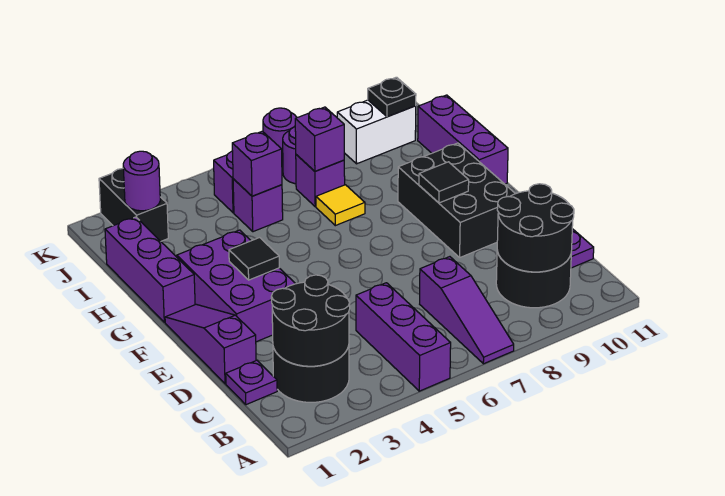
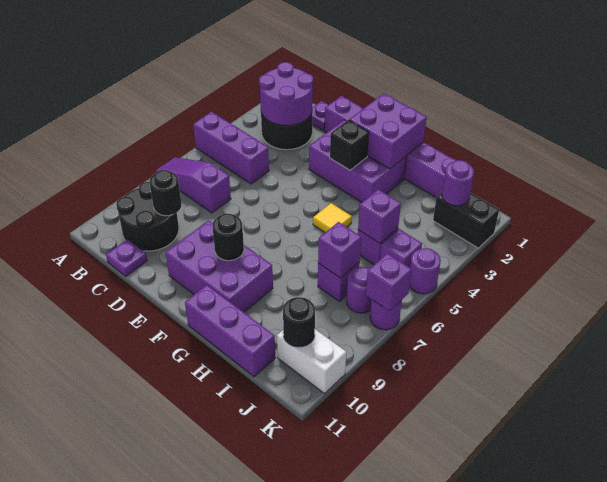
black 2x2 round brick [271,275,350,366] -> purple 2x2 round brick [259,62,313,125]
black 2x2 round brick [497,184,574,272] -> black 1x1 round brick [149,170,181,216]
black 2x3 brick [398,143,515,257] -> purple 2x3 brick [166,220,273,312]
none -> purple 2x2 brick [349,94,427,169]
black 1x1 tile [229,238,279,280] -> black 1x1 brick [330,120,369,170]
black 1x1 tile [419,162,469,203] -> black 1x1 round brick [212,214,244,261]
yellow 1x1 tile [316,185,365,226] -> yellow 1x1 tile moved to [313,203,352,232]
white 1x2 brick [337,100,416,164] -> white 1x2 brick turned to [277,329,346,393]
black 1x1 plate [368,77,416,117] -> black 1x1 round brick [283,297,315,347]
none -> purple 1x1 round brick [410,248,441,294]
none -> purple 1x1 brick [366,253,412,311]

